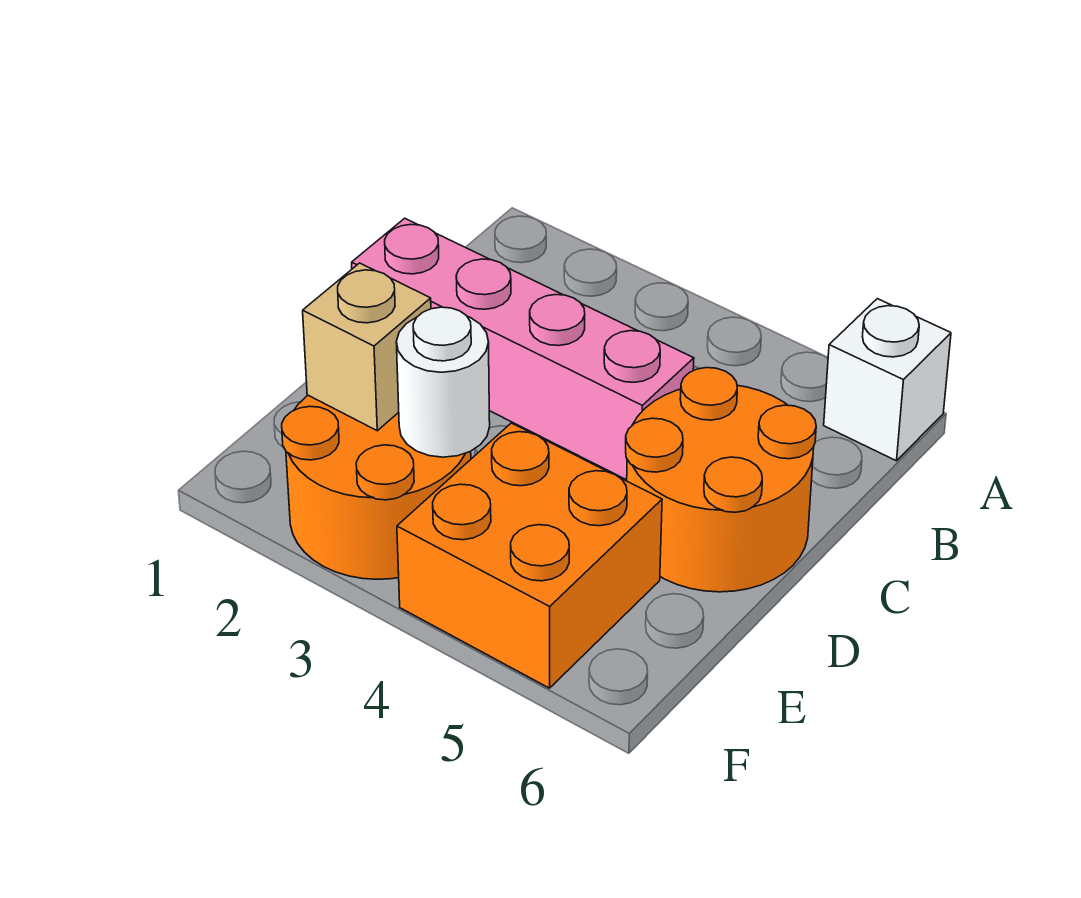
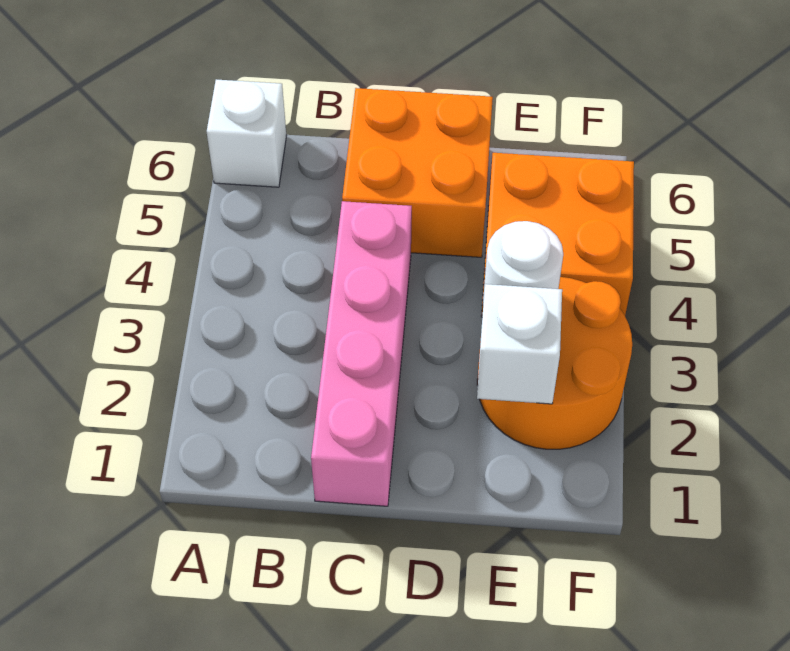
orange 2x2 round brick [626,368,816,592] -> orange 2x2 brick [342,88,493,257]
tan 1x1 brick [303,263,431,431] -> white 1x1 brick [477,284,562,404]

